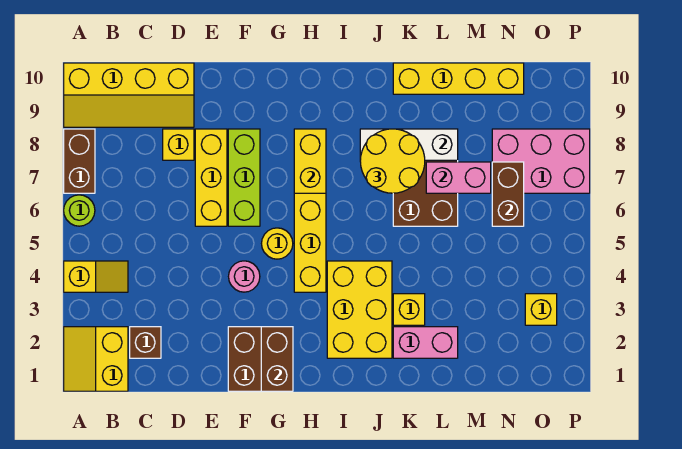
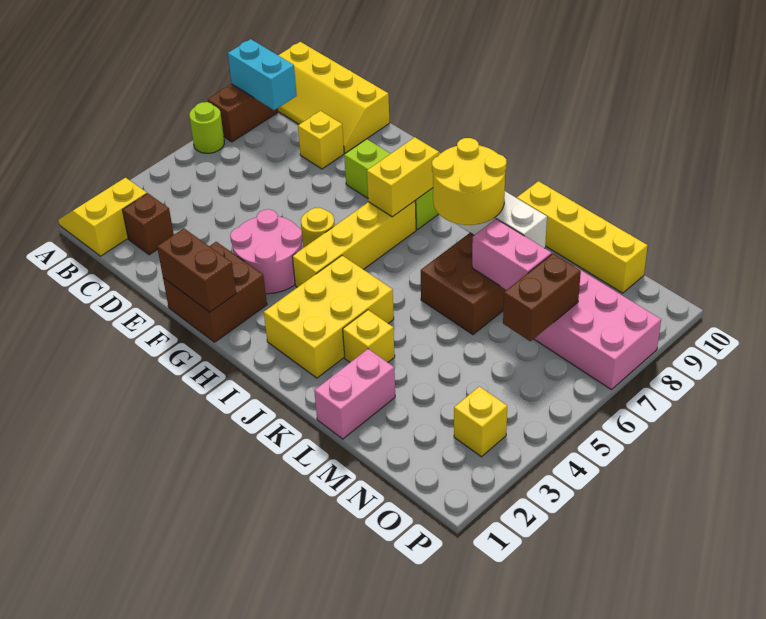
yellow 1x2 slope [64,261,128,292] -> none
none -> cyan 1x2 brick [228,39,297,110]
yellow 1x3 brick [195,129,227,226] -> none
pink 1x1 round brick [229,261,260,292] -> pink 2x2 round brick [230,209,302,294]
lime 1x3 brick [228,129,260,226] -> lime 1x3 brick turned to [344,139,438,230]
brown 1x2 brick [261,327,293,391] -> brown 1x2 brick turned to [157,229,236,312]
pink 1x2 brick [393,327,458,358] -> pink 1x2 brick turned to [314,349,395,439]

